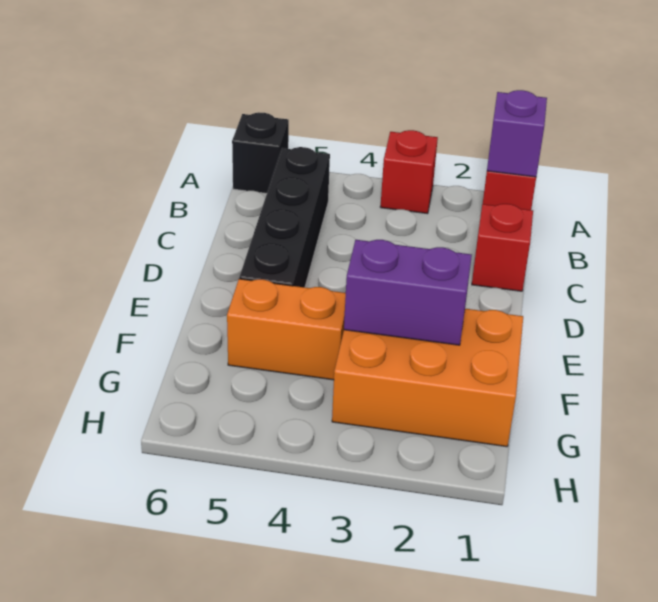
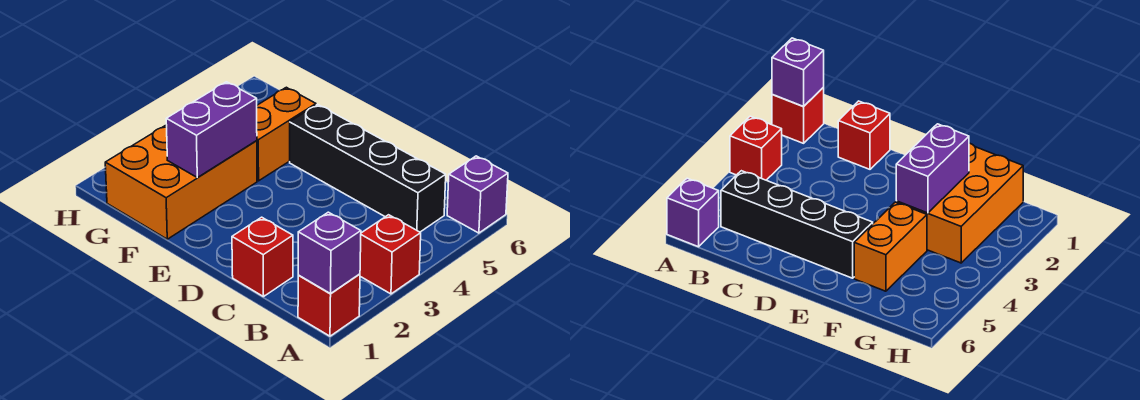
black 1x1 brick [232,112,289,193] -> purple 1x1 brick [447,156,508,233]

